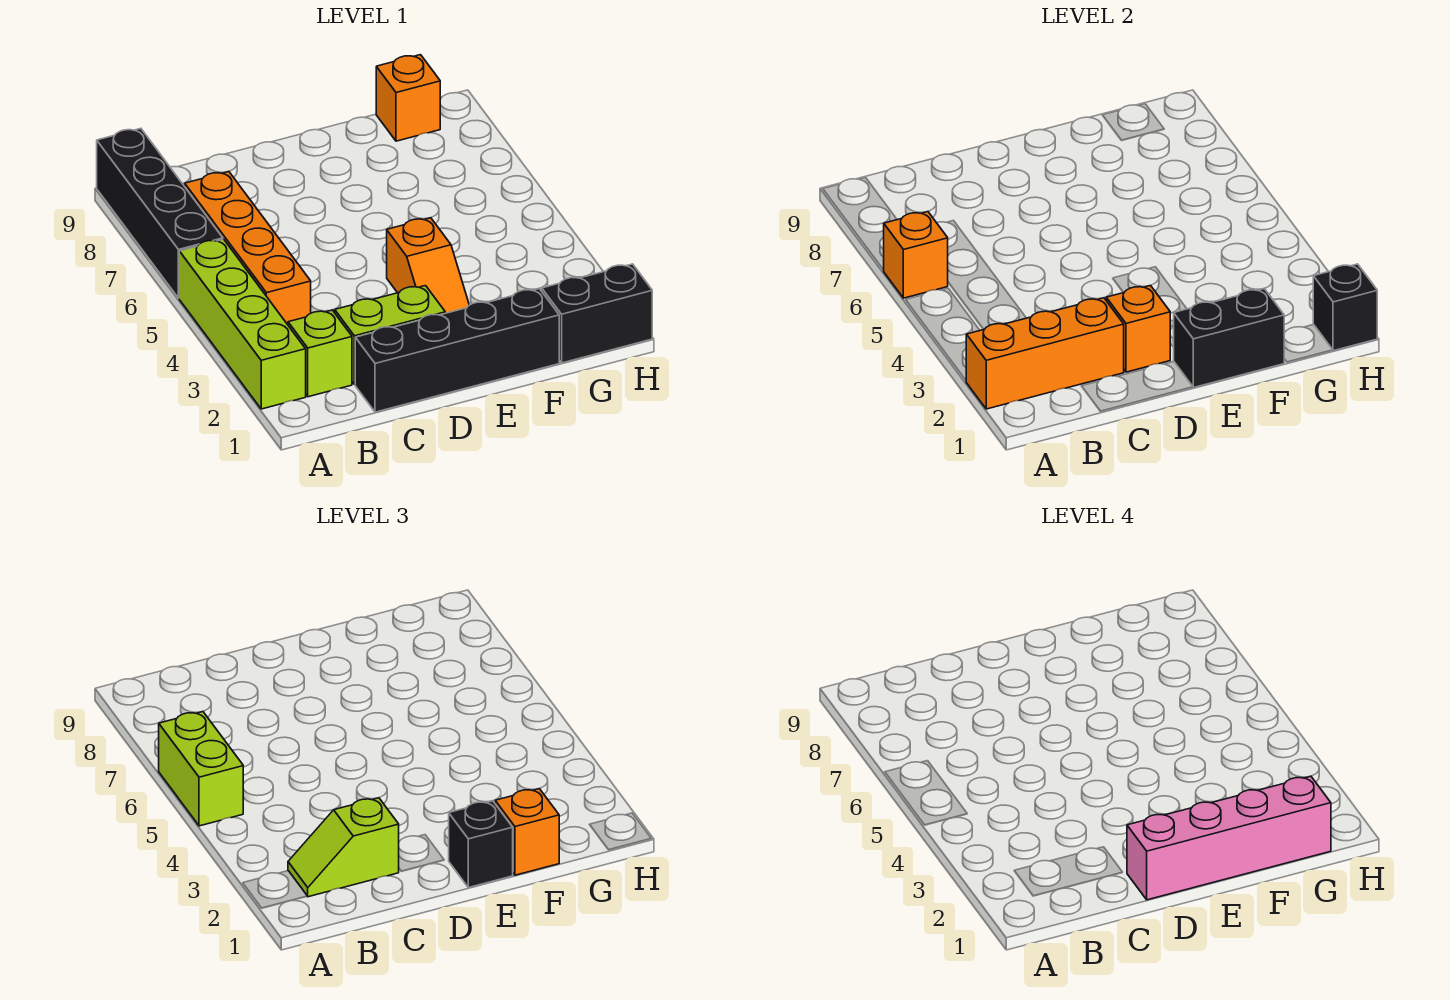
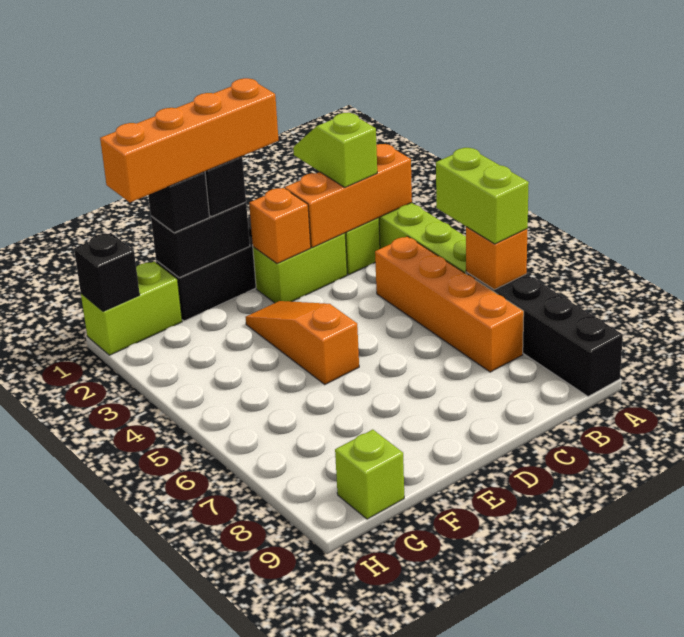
lime 1x2 slope [288,798,399,897] -> lime 1x2 slope turned to [293,113,377,187]
pink 1x4 brick [1127,776,1331,900] -> orange 1x4 brick [100,78,279,202]
orange 1x2 slope [387,218,469,313] -> orange 1x3 slope [245,301,359,384]
orange 1x1 brick [495,789,559,875] -> black 1x1 brick [148,172,210,233]
black 1x2 brick [542,264,652,363] -> lime 1x2 brick [81,261,182,355]
orange 1x1 brick [376,55,440,141] -> lime 1x1 brick [335,430,404,519]

